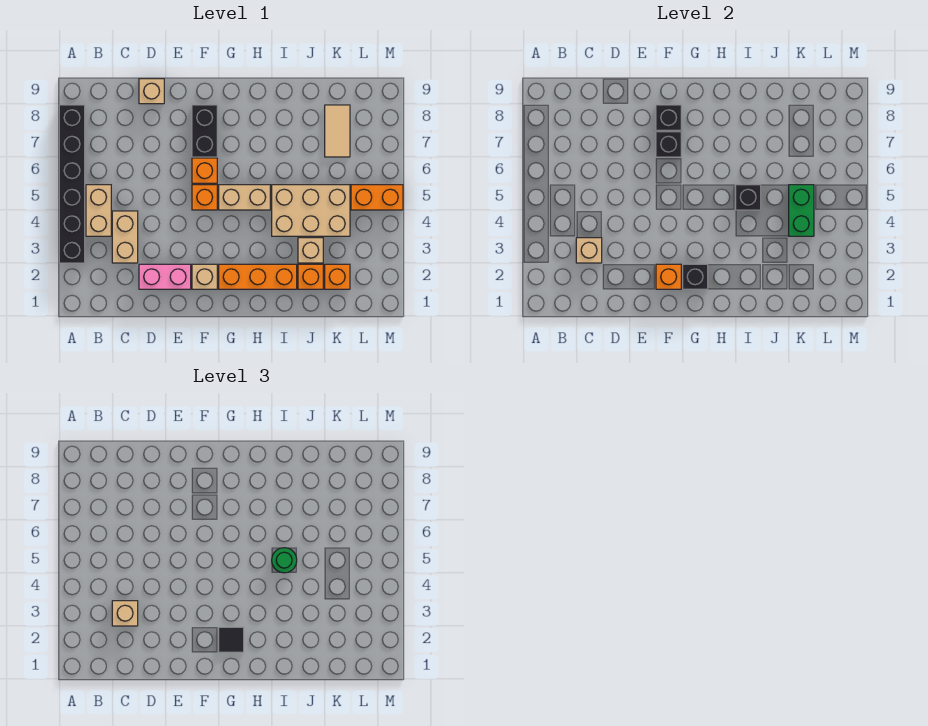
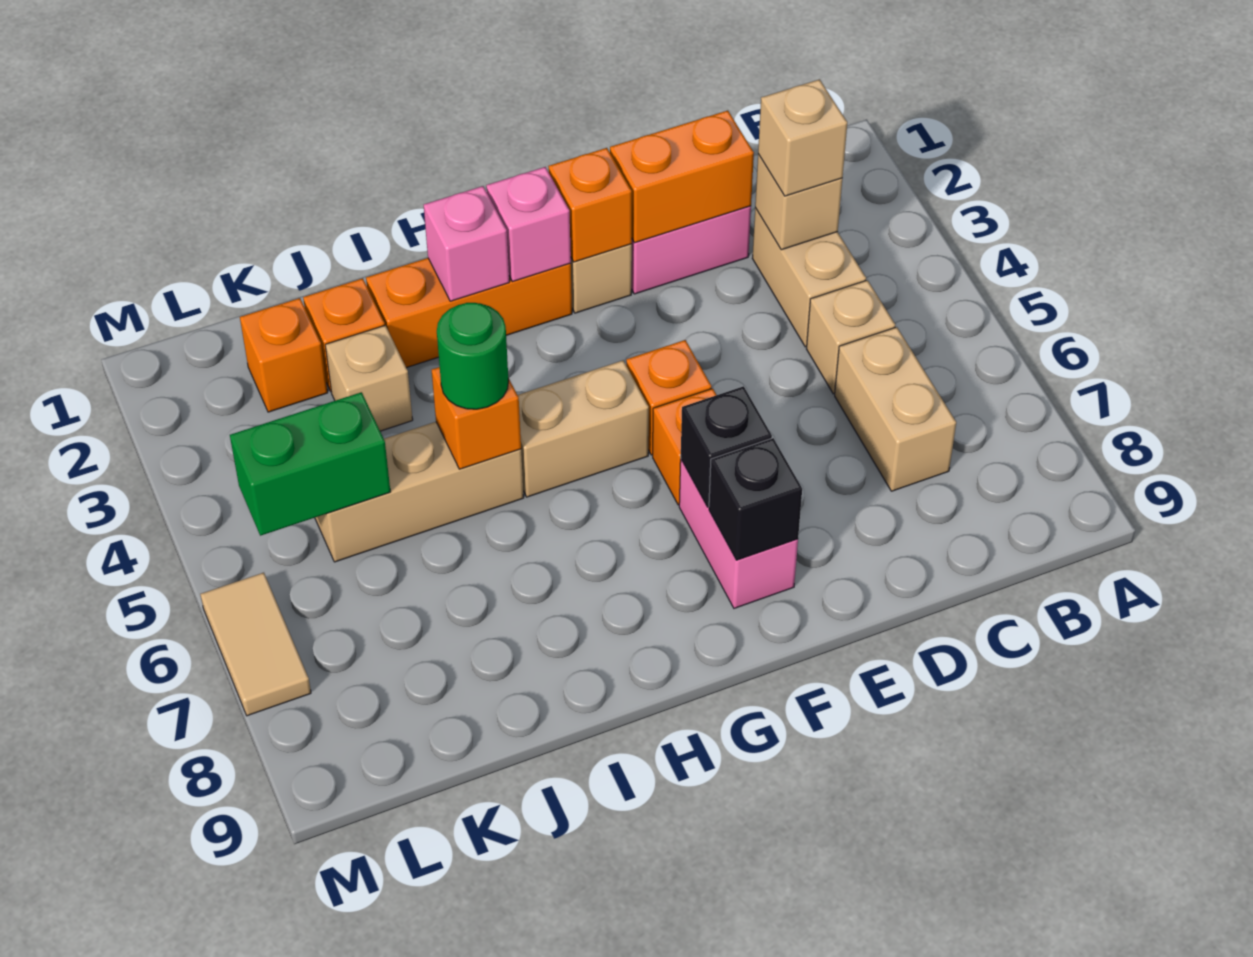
black 1x6 brick [59,105,85,263] -> none
tan 1x2 brick [86,185,111,236] -> tan 1x2 brick moved to [835,327,956,491]
tan 1x1 brick [139,79,164,104] -> tan 1x1 brick moved to [807,280,895,394]
black 1x2 brick [192,105,217,157] -> pink 1x2 brick [679,460,798,608]
black 1x1 brick [683,264,708,289] -> pink 1x1 brick [486,167,571,282]
black 1x1 tile [219,627,244,652] -> none
none -> pink 1x1 brick [424,186,509,301]
tan 2x3 brick [272,185,350,236] -> tan 1x3 brick [315,422,524,562]
black 1x1 brick [736,185,761,210] -> orange 1x1 brick [432,367,521,469]
green 1x2 brick [789,185,814,236] -> green 1x2 brick turned to [230,392,390,536]
tan 1x2 tile [325,105,350,157] -> tan 1x2 tile moved to [200,573,311,716]
orange 1x2 brick [351,185,403,210] -> orange 1x2 brick moved to [610,111,754,243]

